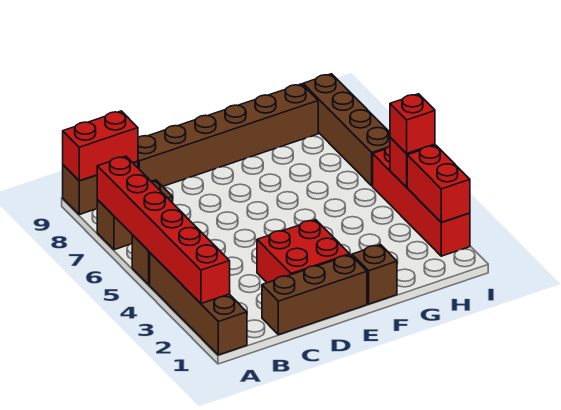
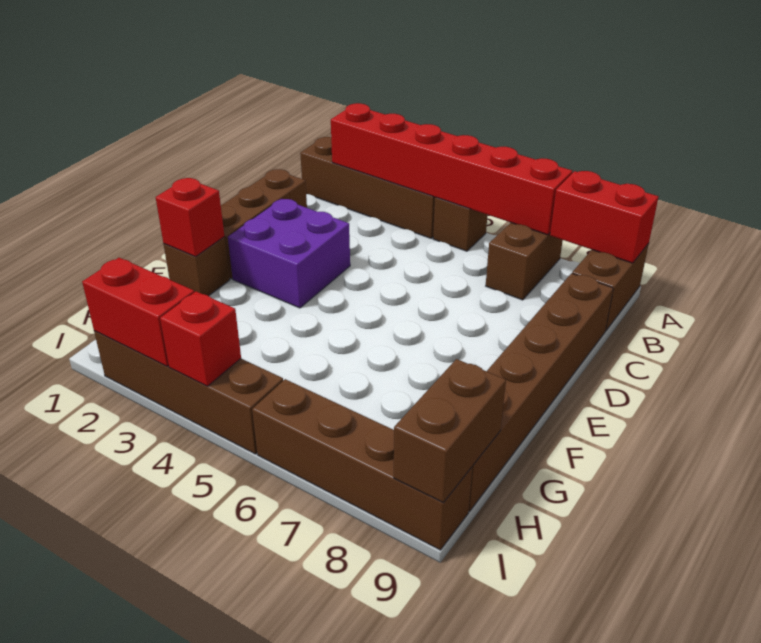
red 1x2 brick [63,111,138,181] -> red 1x2 brick turned to [550,171,659,263]
red 2x2 brick [257,220,350,283] -> purple 2x2 brick [228,199,350,308]
none -> brown 1x2 brick [394,359,506,503]
red 1x4 brick [373,146,470,256] -> brown 1x4 brick [94,331,283,454]
red 1x1 brick [390,94,435,154] -> red 1x1 brick moved to [156,178,224,257]

